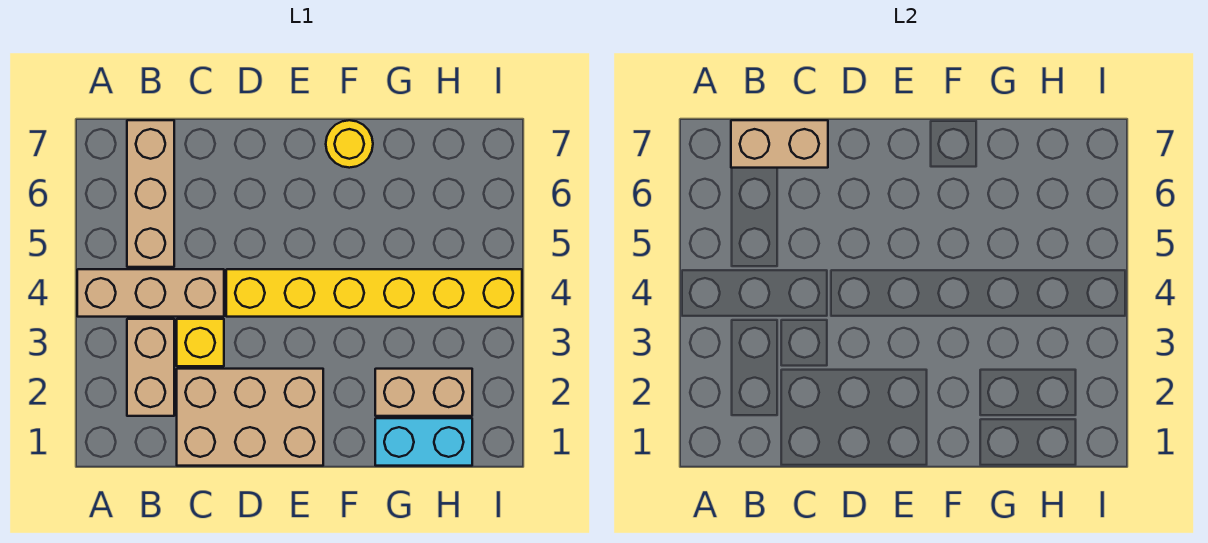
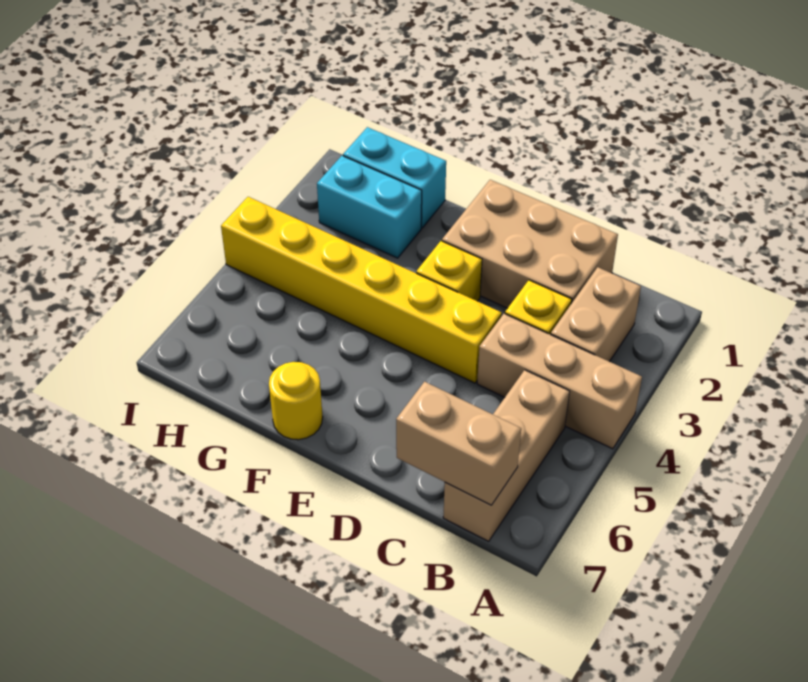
none -> yellow 1x1 brick [416,241,482,301]
tan 1x2 brick [375,369,472,416] -> cyan 1x2 brick [317,156,422,258]

